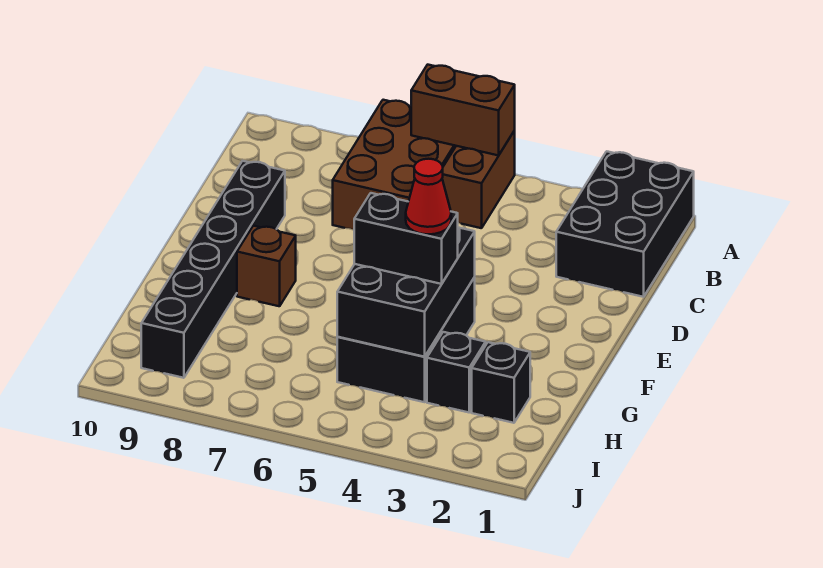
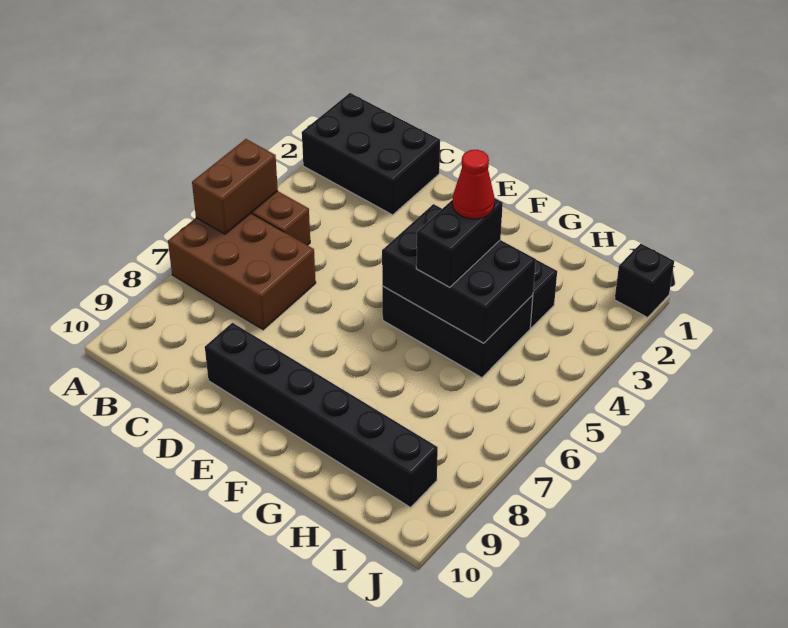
brown 1x1 brick [237,226,296,306] -> none
black 1x1 brick [472,342,530,423] -> black 1x1 brick moved to [615,244,674,317]

